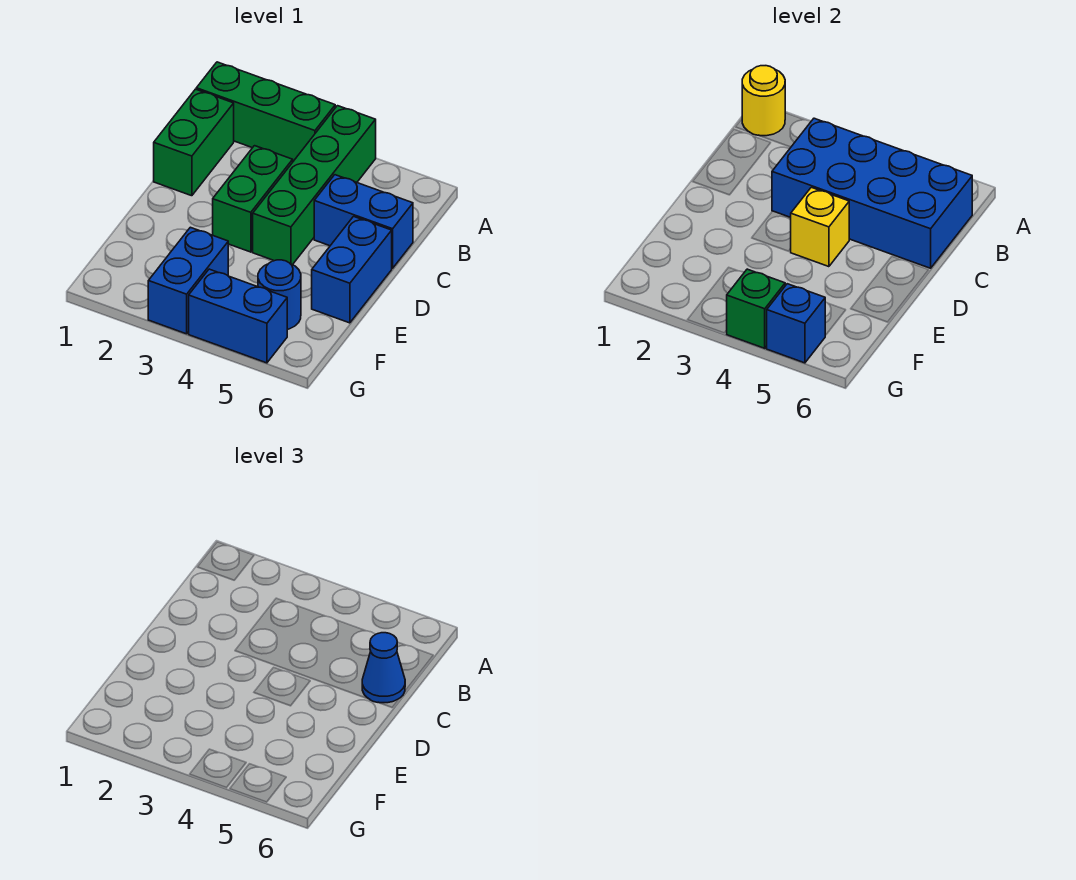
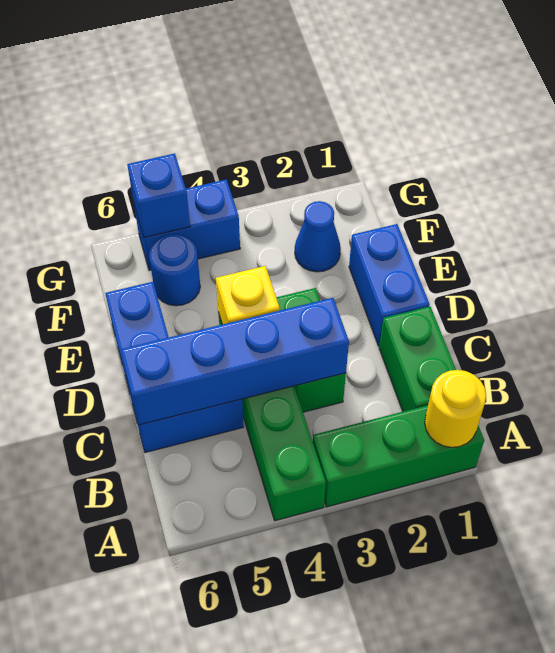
blue 2x4 brick [772,118,972,268] -> blue 1x4 brick [121,298,349,425]
blue 1x1 cone [362,633,405,703] -> blue 1x1 cone moved to [295,201,341,272]
blue 1x2 brick [148,227,228,334] -> blue 1x2 brick moved to [349,224,430,346]
green 1x1 brick [726,269,785,348] -> none

